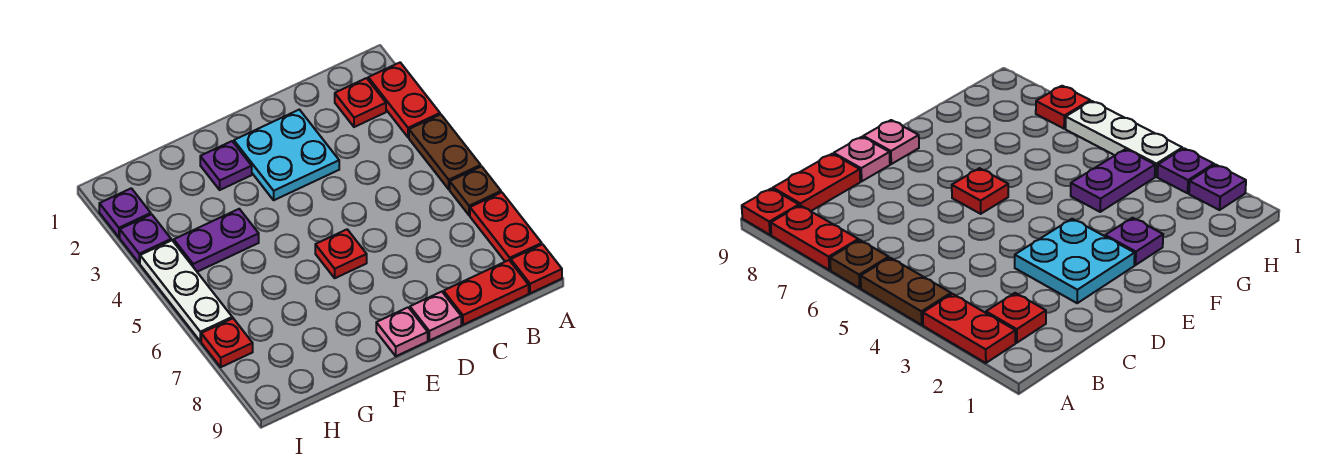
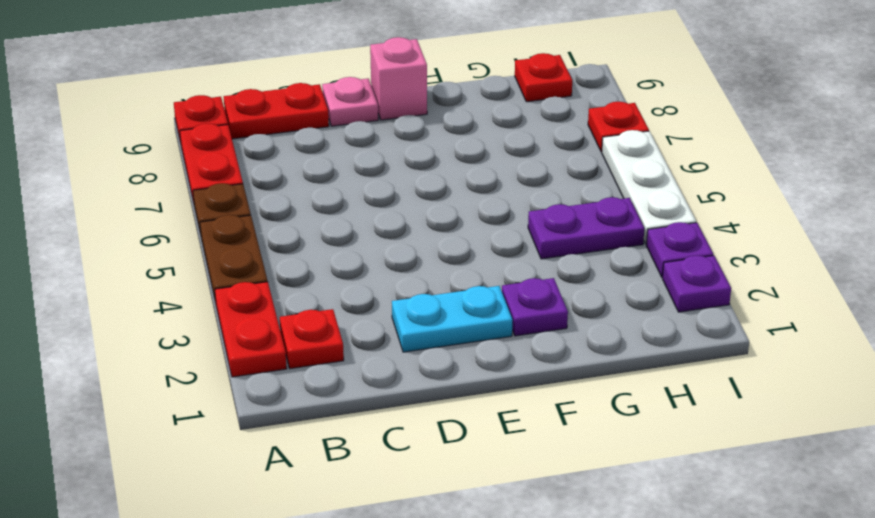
cyan 2x2 plate [234,110,339,200] -> cyan 1x2 plate [392,286,512,352]
red 1x1 plate [315,230,367,278] -> red 1x1 plate moved to [515,53,572,102]
pink 1x1 plate [376,307,428,356] -> pink 1x1 brick [370,37,427,120]

